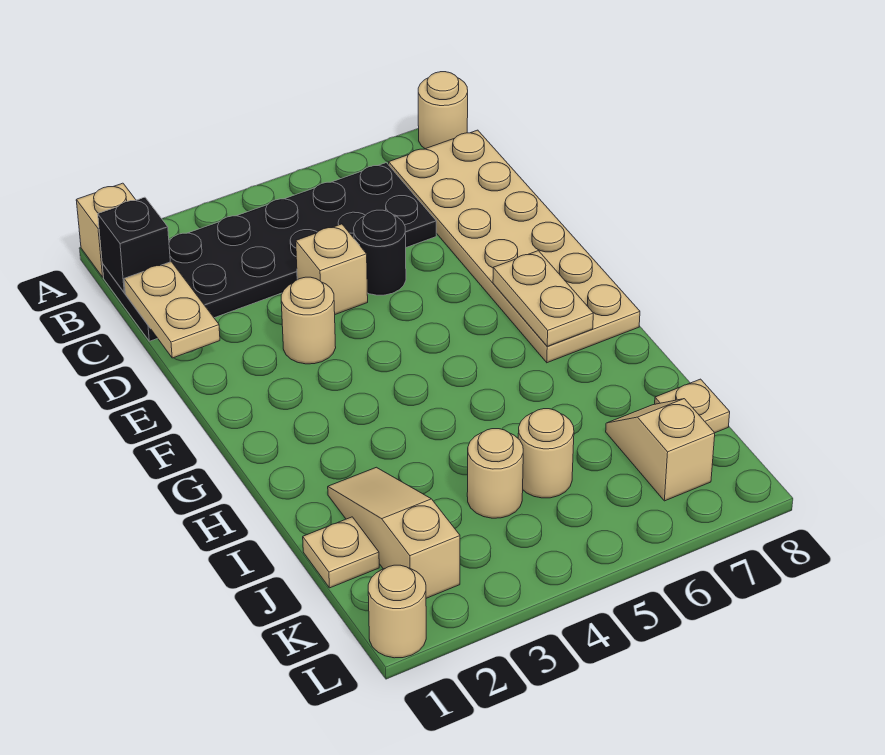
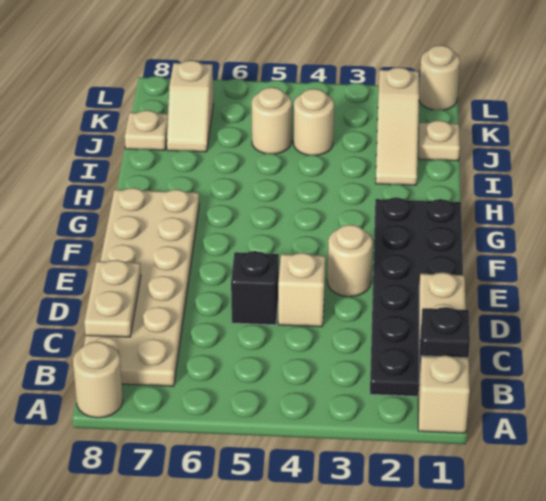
black 2x6 plate [102,163,436,341] -> black 2x6 plate turned to [370,197,463,396]
black 1x1 round brick [354,210,406,295] -> black 1x1 brick [231,251,279,325]
tan 1x2 plate [493,251,593,346] -> tan 1x2 plate moved to [84,260,141,337]

